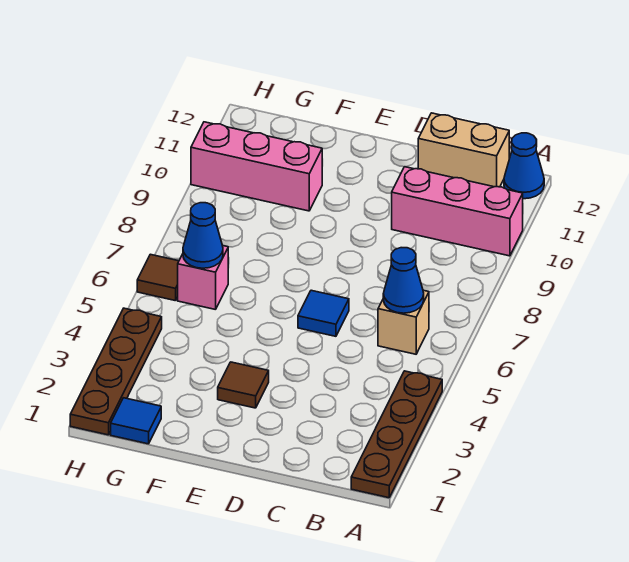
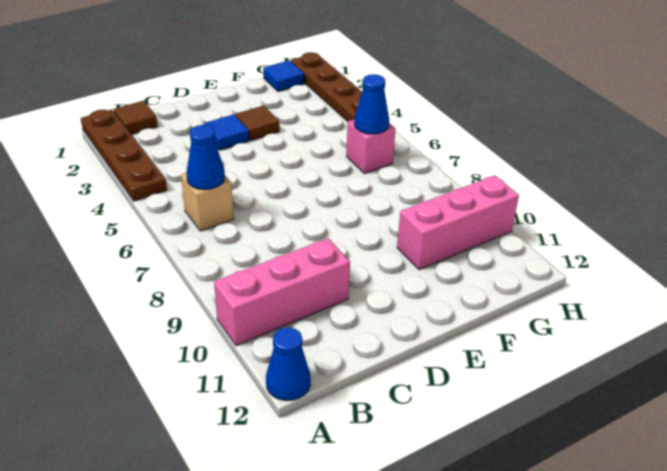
tan 1x2 brick [418,113,509,187] -> none
blue 1x1 tile [298,290,349,336] -> blue 1x1 tile moved to [204,114,249,150]
brown 1x1 tile [137,254,179,301] -> brown 1x1 tile moved to [113,101,157,134]

